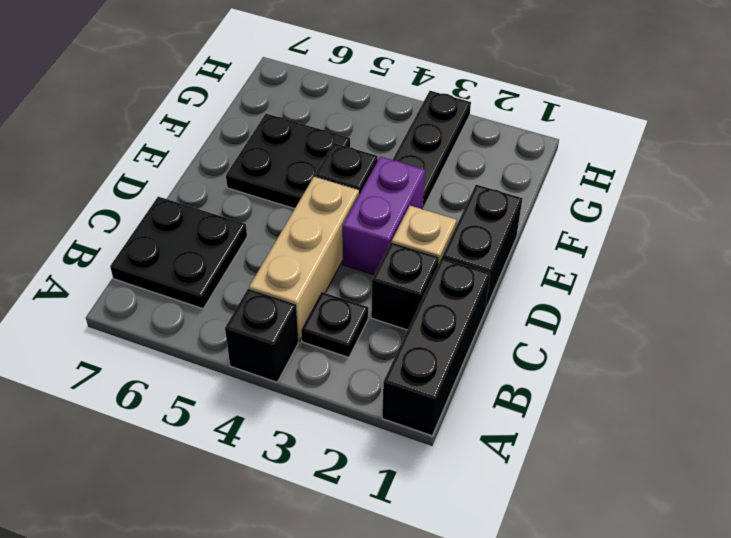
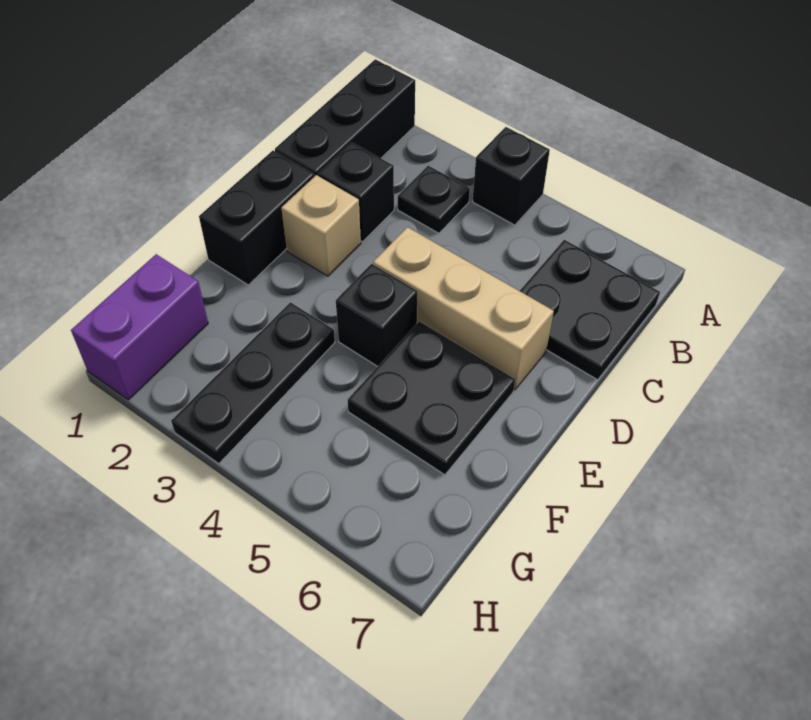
tan 1x3 brick [249,177,359,341] -> tan 1x3 brick turned to [373,227,554,390]
purple 1x2 brick [342,157,425,275] -> purple 1x2 brick moved to [71,254,208,400]

